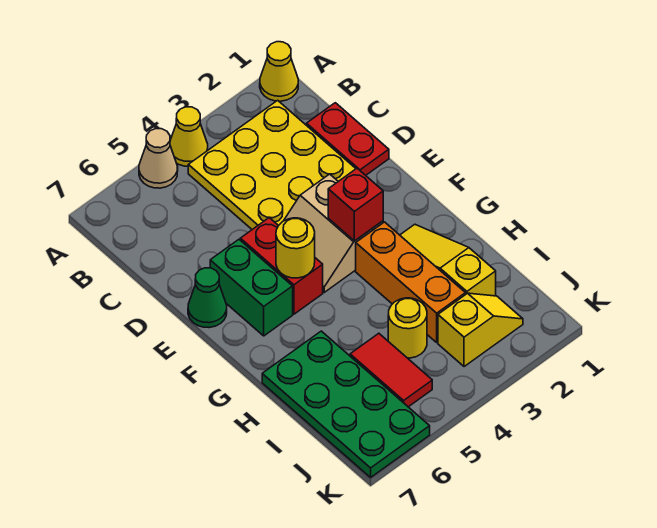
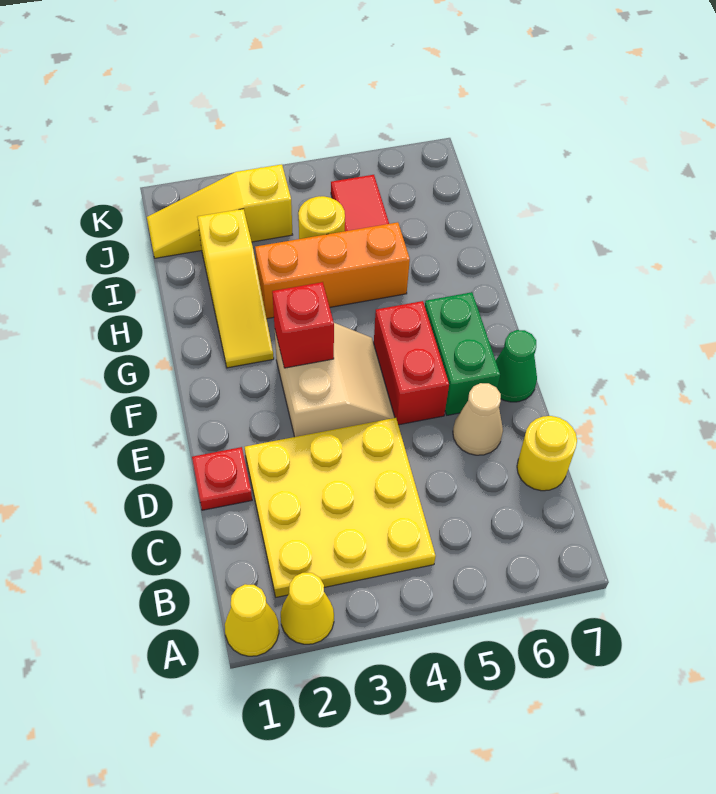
yellow 1x1 cone [170,107,208,166] -> yellow 1x1 cone moved to [281,573,334,644]
tan 1x1 cone [139,129,178,188] -> tan 1x1 cone moved to [453,383,503,455]
red 1x2 plate [307,103,389,175] -> red 1x1 plate [192,447,252,510]
yellow 1x1 round brick [276,218,315,278] -> yellow 1x1 round brick moved to [517,416,577,491]
orange 1x3 brick [356,222,465,342] -> orange 1x3 brick turned to [255,222,410,319]
green 2x4 plate [262,331,430,477] -> none
yellow 1x2 slope [438,293,523,367] -> yellow 1x3 slope [147,164,292,258]

